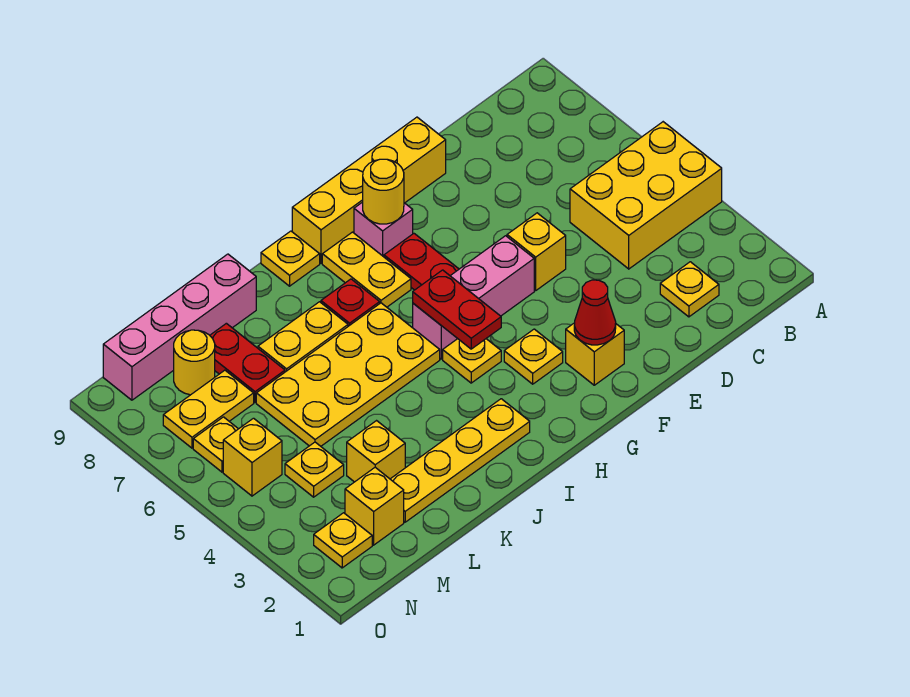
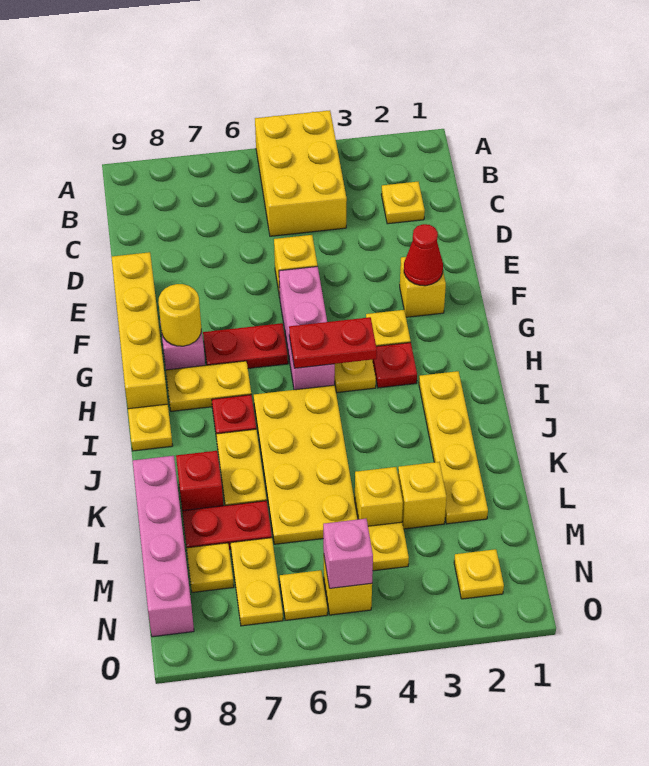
none -> red 1x1 plate [373,342,417,388]
none -> red 1x1 brick [176,451,223,511]
yellow 1x1 brick [345,467,404,545] -> yellow 1x1 brick moved to [355,467,403,526]
yellow 1x1 round brick [174,330,215,395] -> yellow 1x1 plate [187,543,234,592]
none -> pink 1x1 brick [323,519,373,588]

